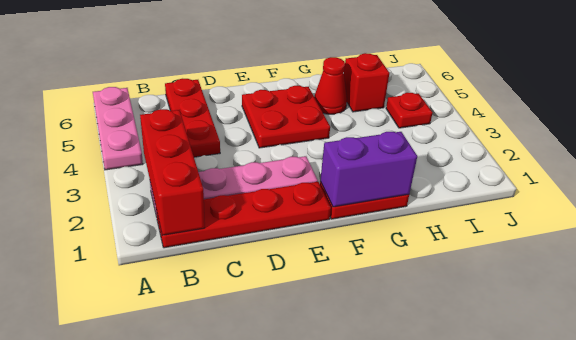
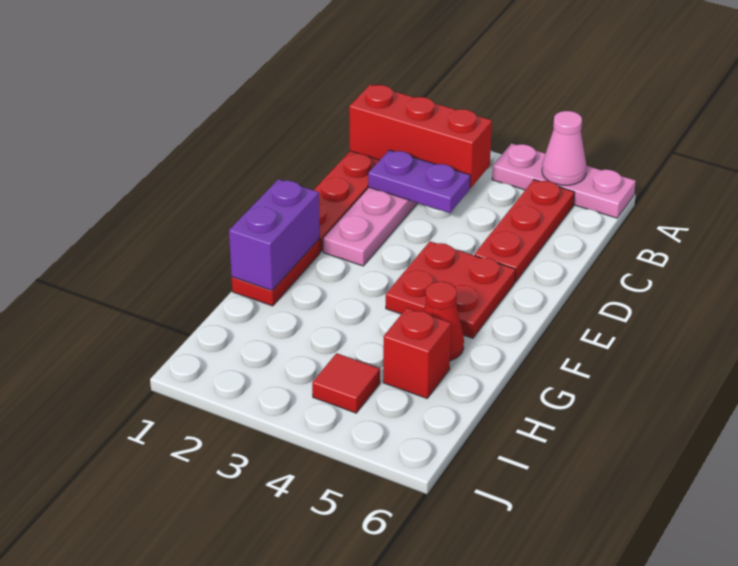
none -> pink 1x1 cone [542,111,587,185]
none -> purple 1x2 plate [368,150,470,213]
red 1x3 plate [165,79,220,157] -> red 1x3 plate turned to [474,180,574,282]
red 1x1 plate [386,93,432,128] -> red 1x1 tile [312,353,380,413]

